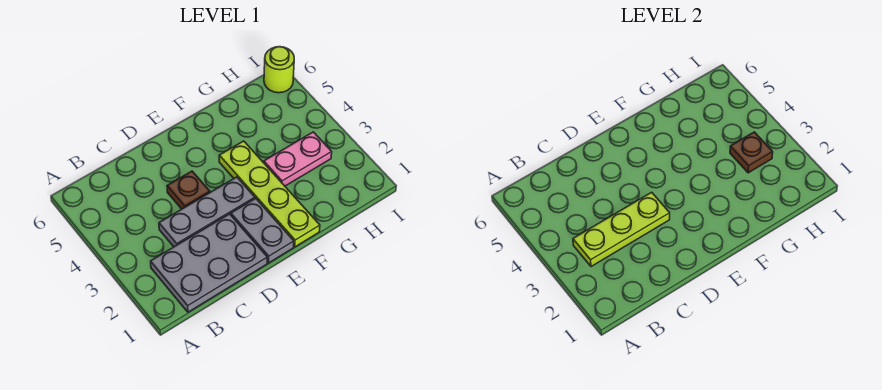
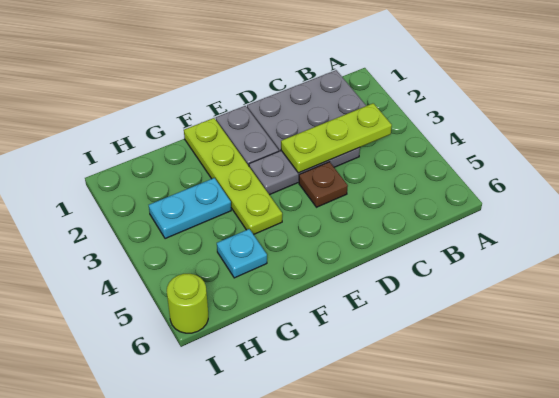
pink 1x2 plate [264,132,332,186] -> cyan 1x2 plate [149,178,231,239]
none -> cyan 1x1 plate [217,229,267,278]
brown 1x1 plate [730,132,773,173] -> none

